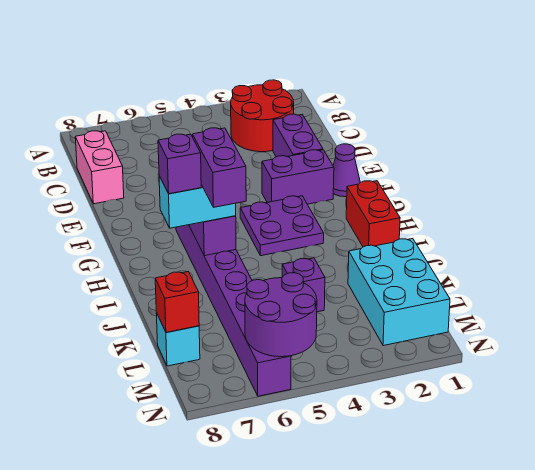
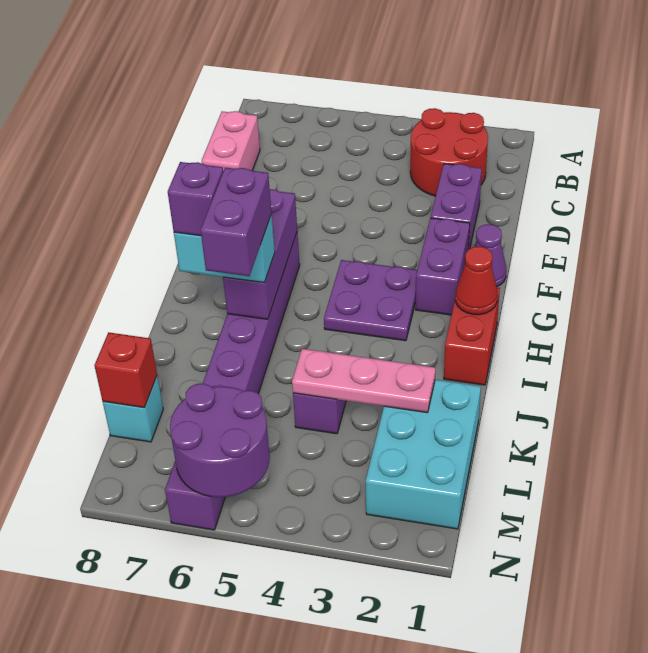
purple 1x2 brick [262,150,334,204] -> purple 1x2 brick turned to [416,218,470,315]
none -> red 1x1 cone [456,246,498,315]
none -> pink 1x3 plate [292,349,435,413]

